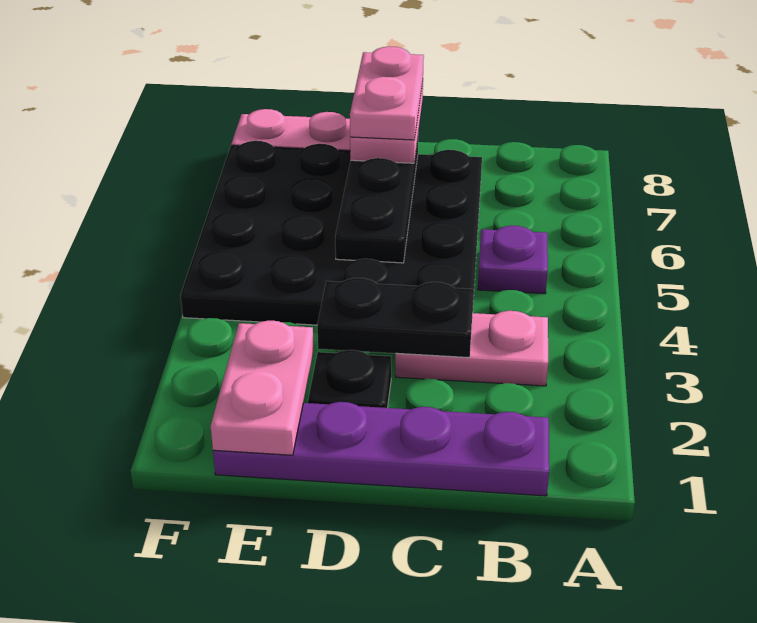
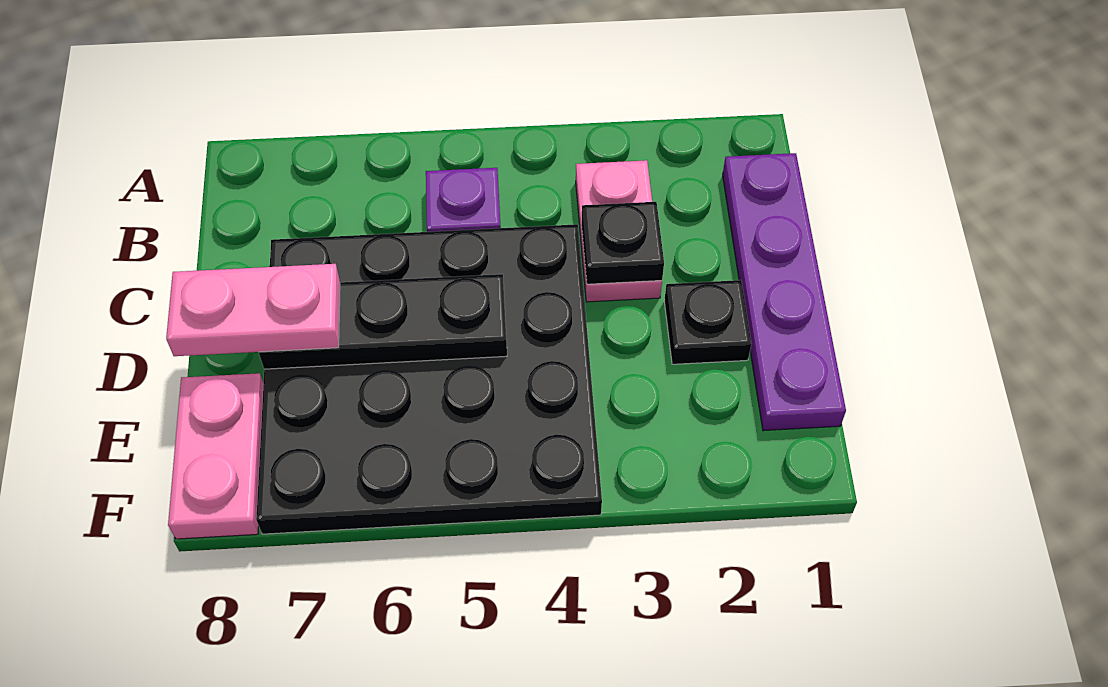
black 1x2 plate [317,278,474,358] -> black 1x1 plate [582,202,664,284]
pink 1x2 plate [350,46,424,140] -> none
pink 1x2 plate [211,321,314,455] -> none

